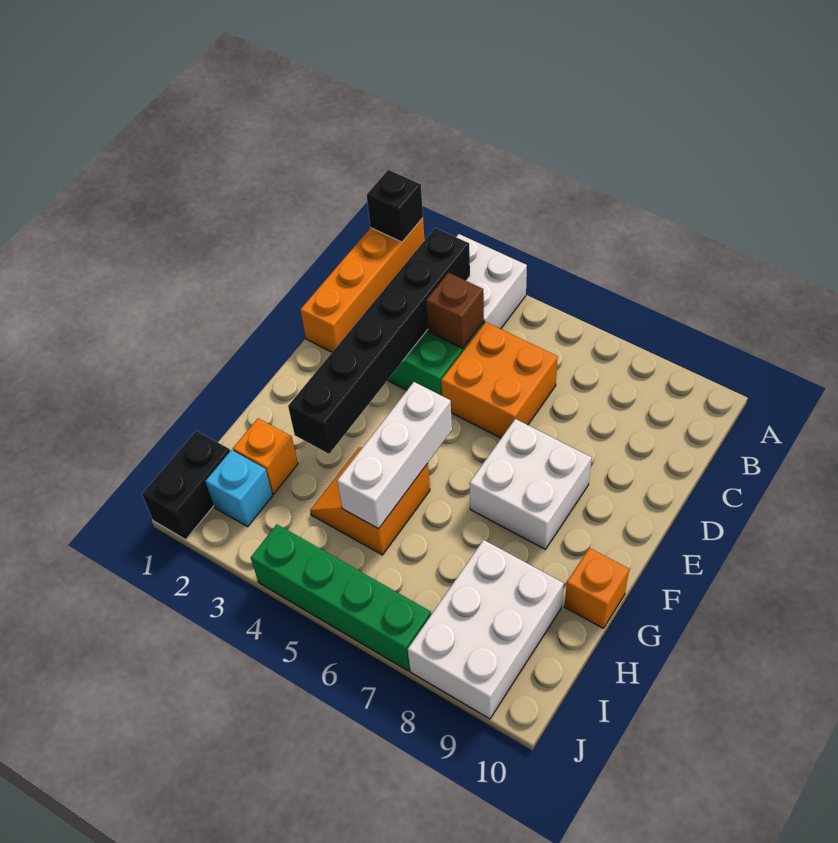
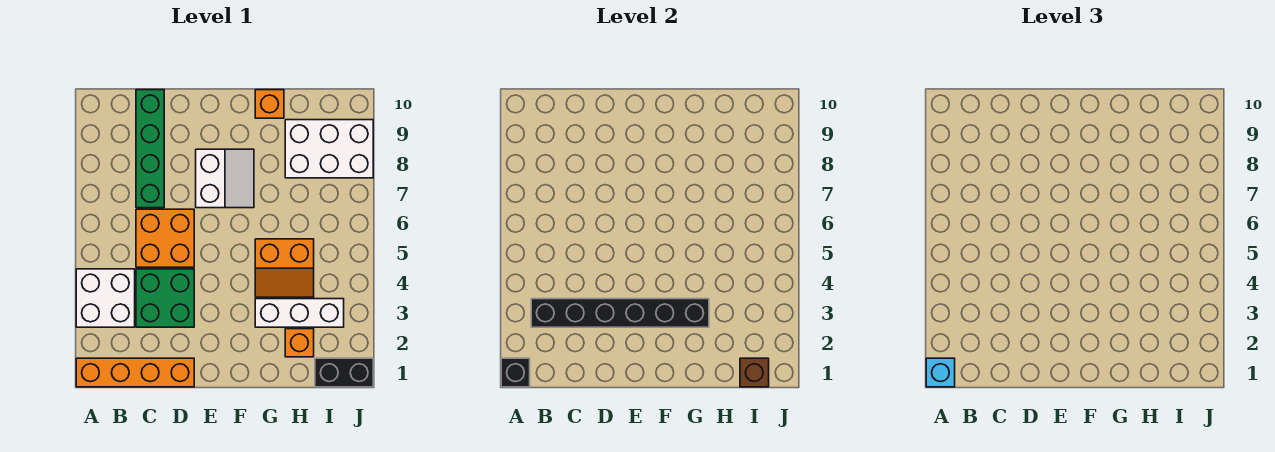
brown 1x1 brick [426,273,484,348] -> brown 1x1 brick moved to [740,358,769,387]
white 2x2 brick [469,419,592,549] -> white 2x2 slope [196,149,254,208]
white 1x3 brick [337,382,452,529] -> white 1x3 brick moved to [255,299,344,327]
cyan 1x1 brick [205,450,273,527] -> cyan 1x1 brick moved to [926,358,955,387]
green 1x4 brick [251,524,431,671] -> green 1x4 brick moved to [136,90,164,208]

